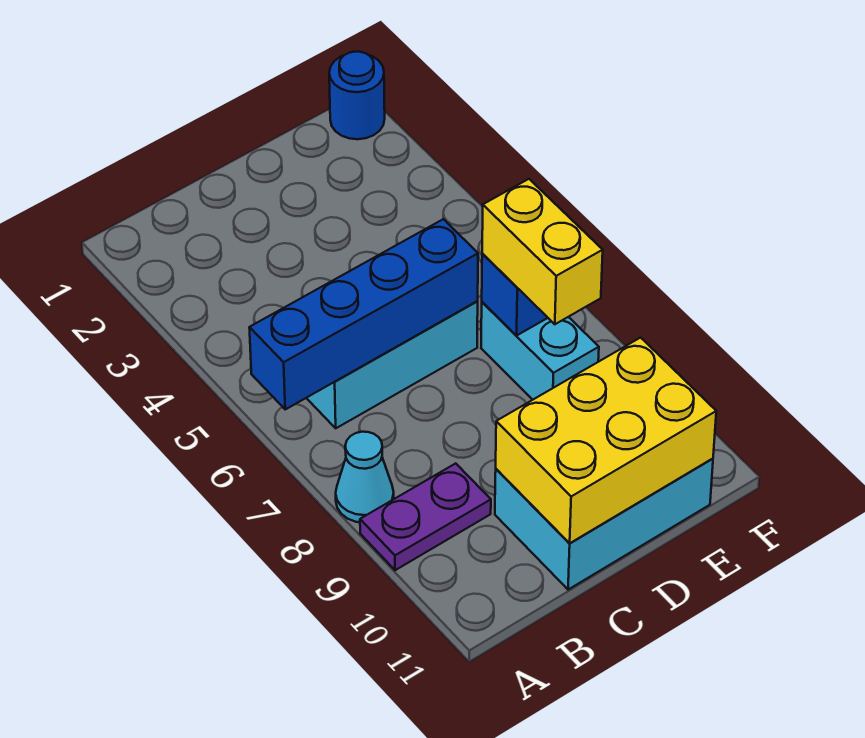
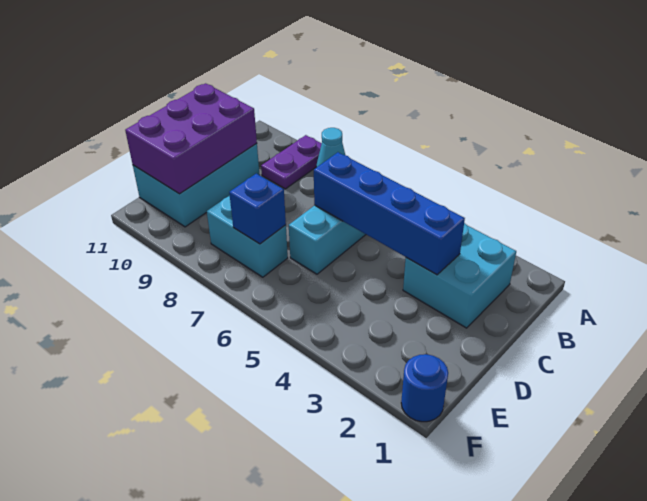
blue 1x4 brick [249,219,478,409] -> blue 1x4 brick turned to [314,152,465,275]
none -> cyan 2x2 brick [403,223,516,328]
yellow 2x3 brick [496,338,716,543] -> purple 2x3 brick [125,83,257,194]
yellow 1x2 brick [482,179,603,324] -> none

